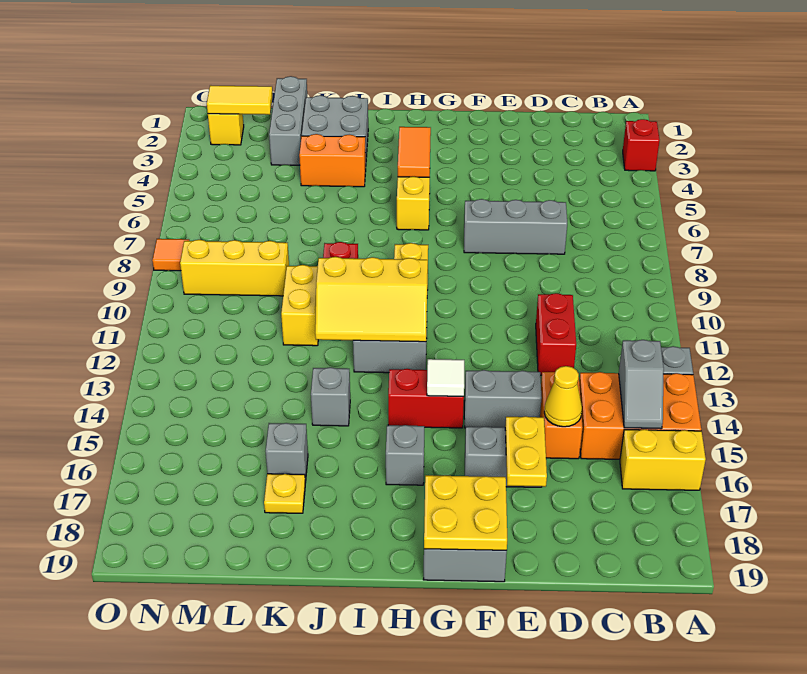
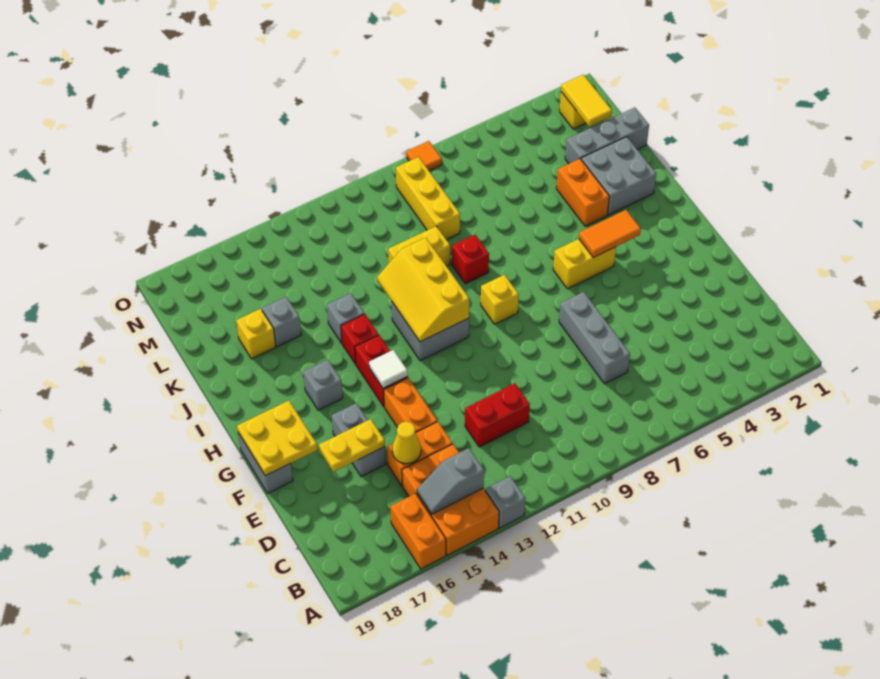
red 1x1 brick [623,119,660,171] -> red 1x1 brick moved to [341,314,379,364]
yellow 1x2 brick [620,429,706,490] -> orange 1x2 brick [391,493,446,569]
grey 1x2 brick [464,370,542,428] -> orange 1x2 brick [384,378,437,433]
yellow 1x1 plate [264,474,305,513] -> yellow 1x1 brick [236,309,276,359]

